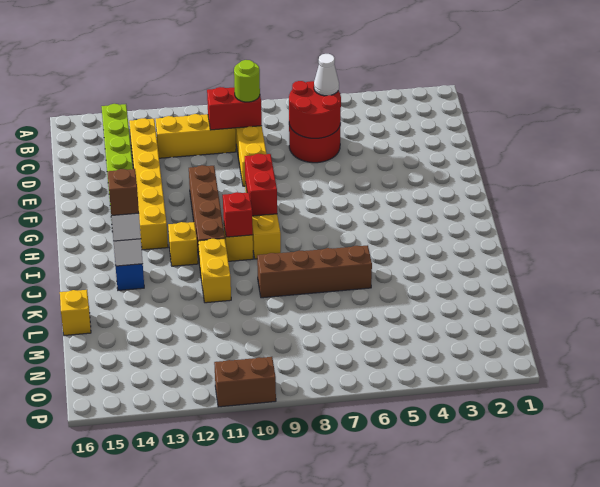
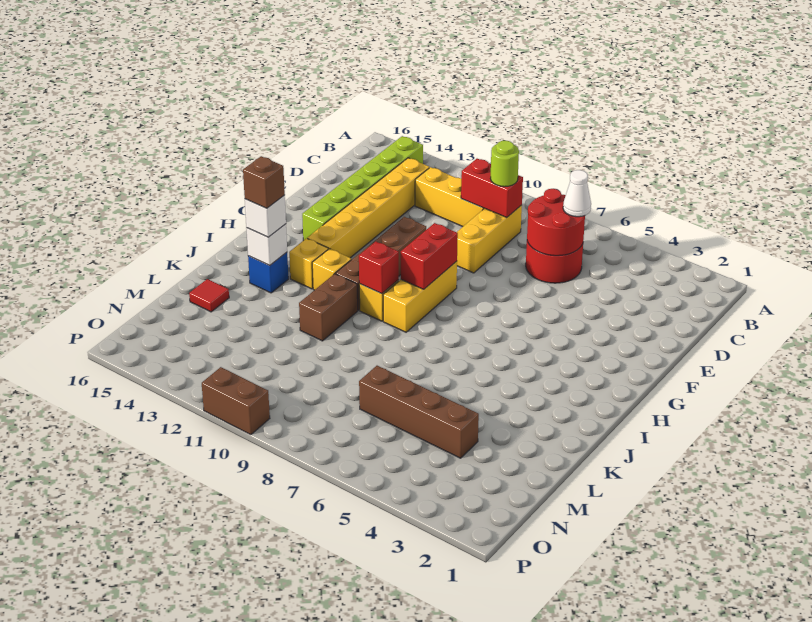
yellow 1x2 brick [198,238,231,303] -> brown 1x2 brick [299,274,358,341]
brown 1x4 brick [257,245,372,298] -> brown 1x4 brick moved to [359,366,479,458]
none -> red 1x1 tile [189,279,229,312]
yellow 1x1 brick [60,290,91,336] -> yellow 1x1 brick moved to [289,238,328,289]

